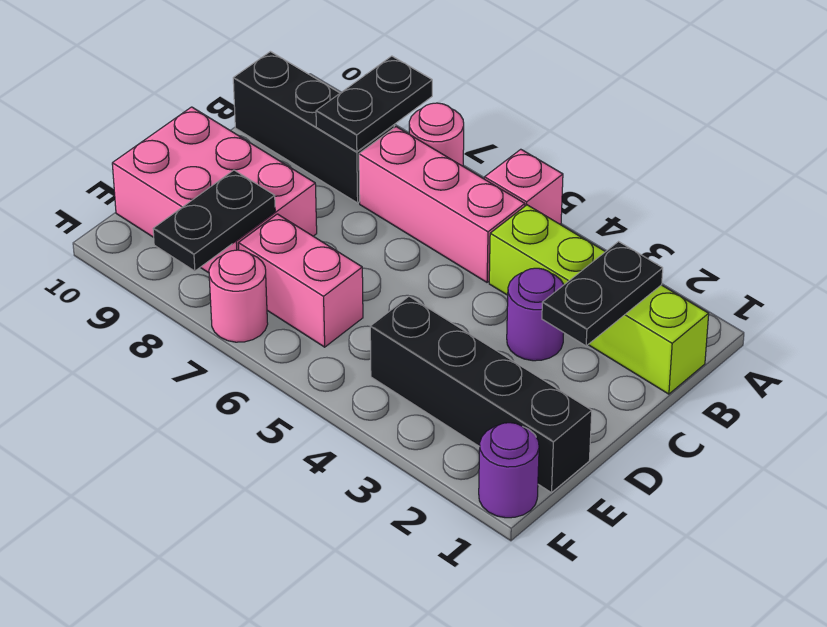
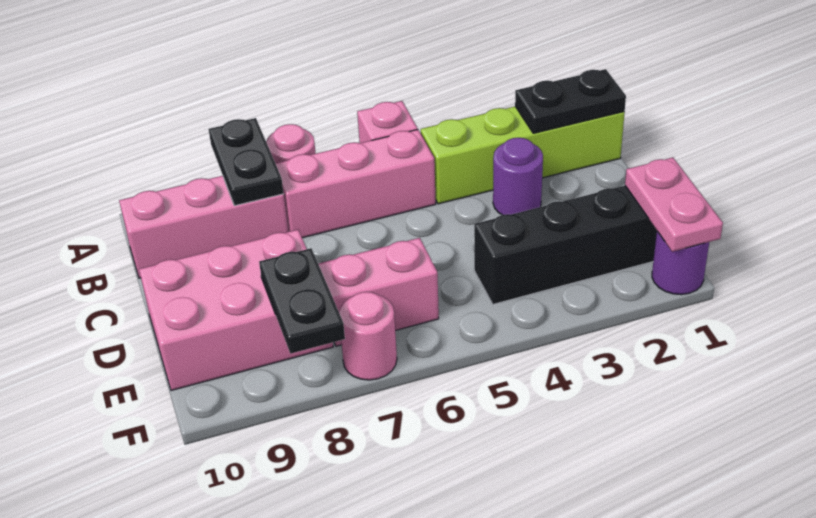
black 1x2 plate [542,242,663,346] -> black 1x2 plate turned to [515,69,626,133]
black 1x3 brick [233,52,394,203] -> pink 1x3 brick [119,176,288,278]
none -> pink 1x2 plate [625,157,723,252]

